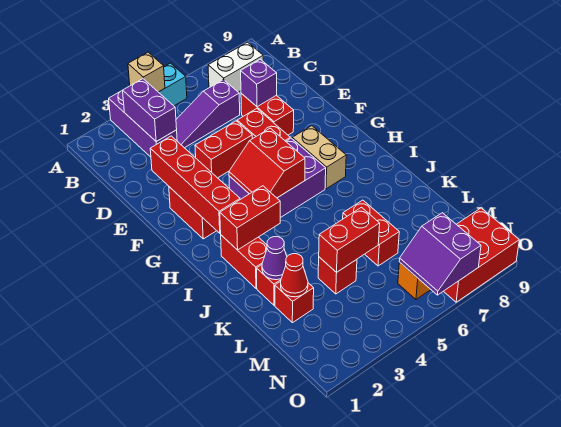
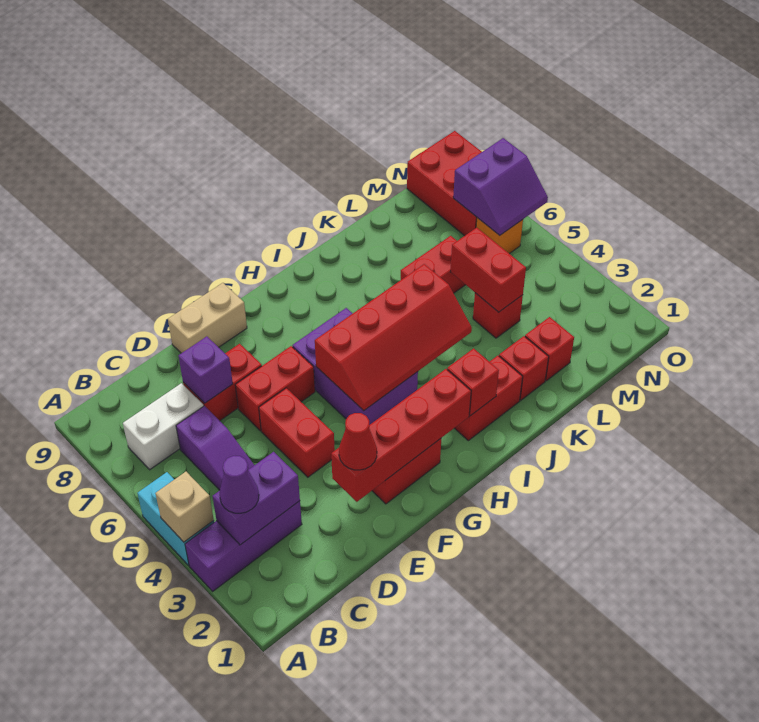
white 1x2 brick [208,42,263,92] -> white 1x2 brick turned to [123,383,203,470]
red 2x2 slope [229,128,305,198] -> red 2x4 slope [315,264,472,411]
tan 1x2 brick [292,126,346,189] -> tan 1x2 brick moved to [168,283,247,353]
red 1x2 brick [220,186,280,250] -> red 1x1 brick [447,348,499,416]
purple 1x1 cone [262,237,287,280] -> purple 1x1 cone moved to [220,456,259,513]
red 1x1 cone [281,254,308,297] -> red 1x1 cone moved to [339,413,377,470]

